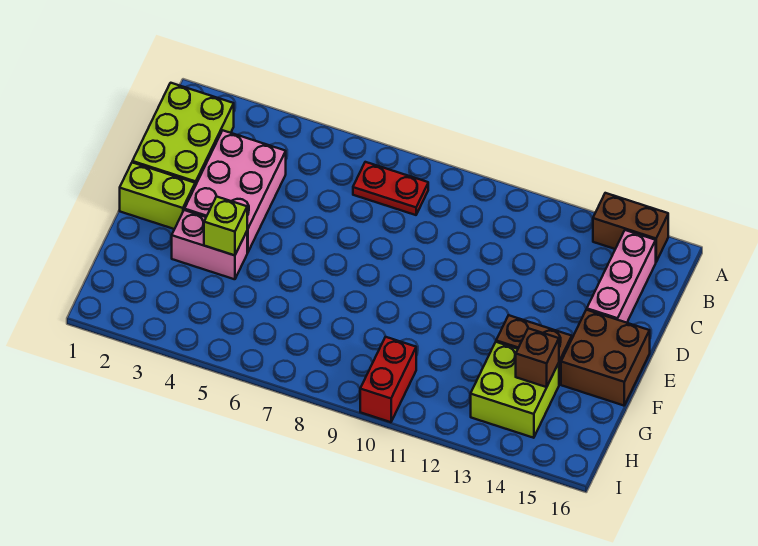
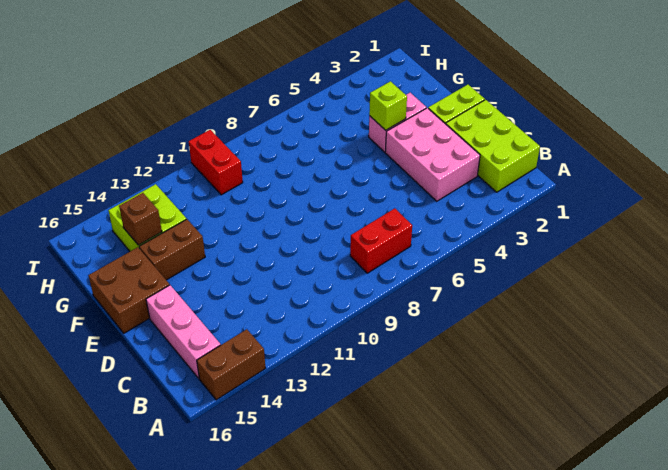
red 1x2 plate [353,162,428,215] -> red 1x2 brick [350,208,412,273]

